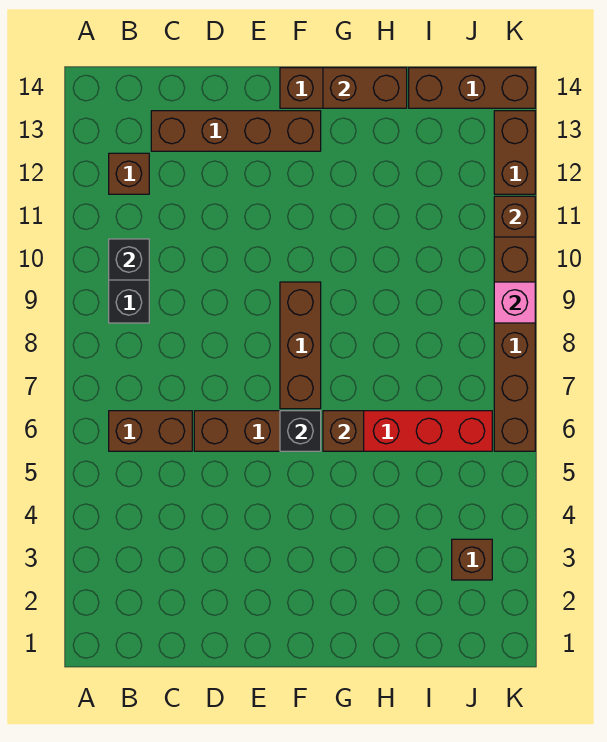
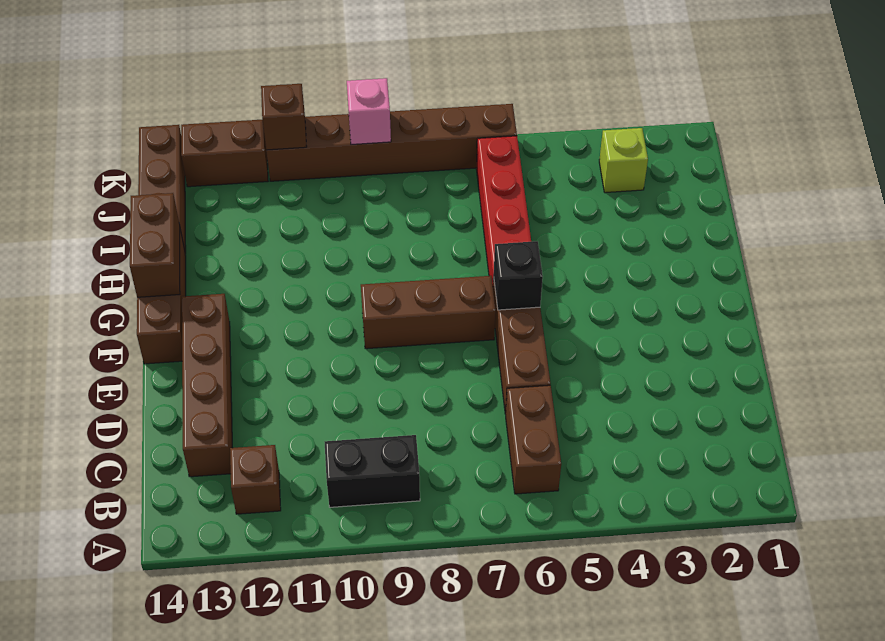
black 1x1 brick [109,239,149,280] -> none
brown 1x1 brick [323,411,364,451] -> none
brown 1x1 brick [452,539,492,580] -> lime 1x1 brick [599,128,648,193]

